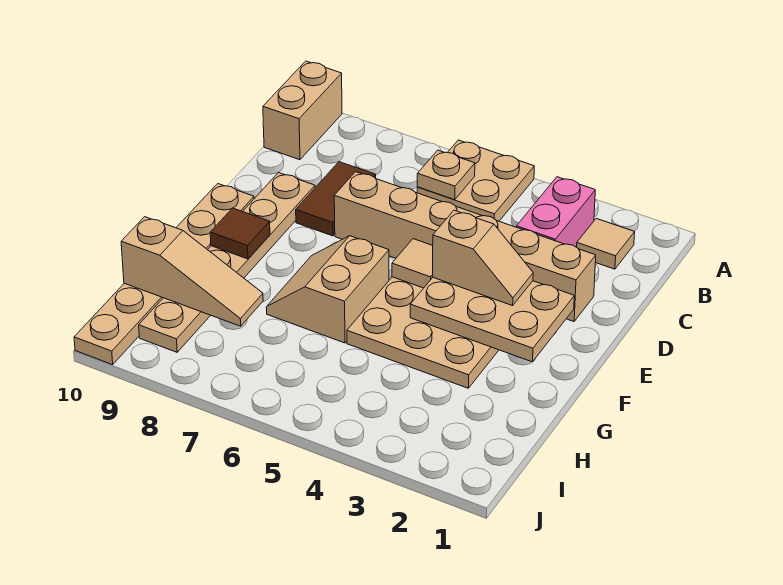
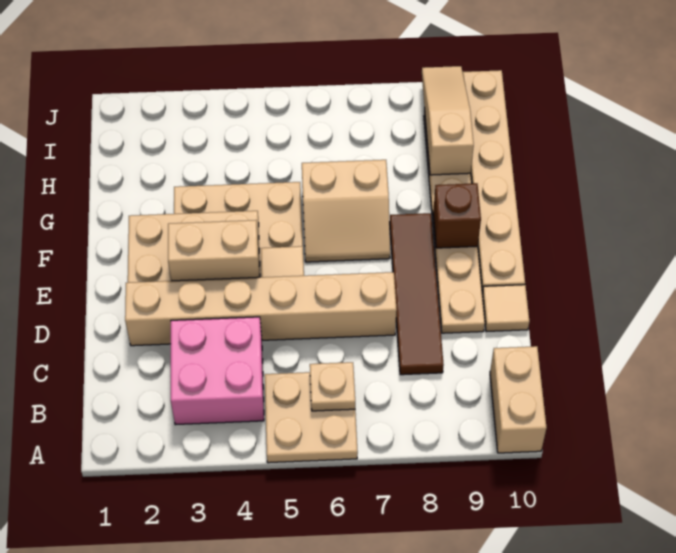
tan 1x1 tile [577,218,635,269] -> tan 1x1 tile moved to [482,285,529,332]
pink 1x2 brick [517,177,595,247] -> pink 2x2 brick [171,317,264,425]
brown 1x2 tile [296,162,376,236] -> brown 1x4 tile [390,213,444,375]
tan 1x2 slope [432,210,533,306] -> tan 1x2 brick [168,220,259,281]
tan 2x2 slope [266,236,389,343] -> tan 2x2 slope turned to [302,160,390,262]
brown 1x1 tile [210,208,270,259] -> brown 1x1 brick [433,183,481,248]
tan 1x3 slope [121,217,263,326] -> tan 1x3 slope turned to [422,66,474,175]

